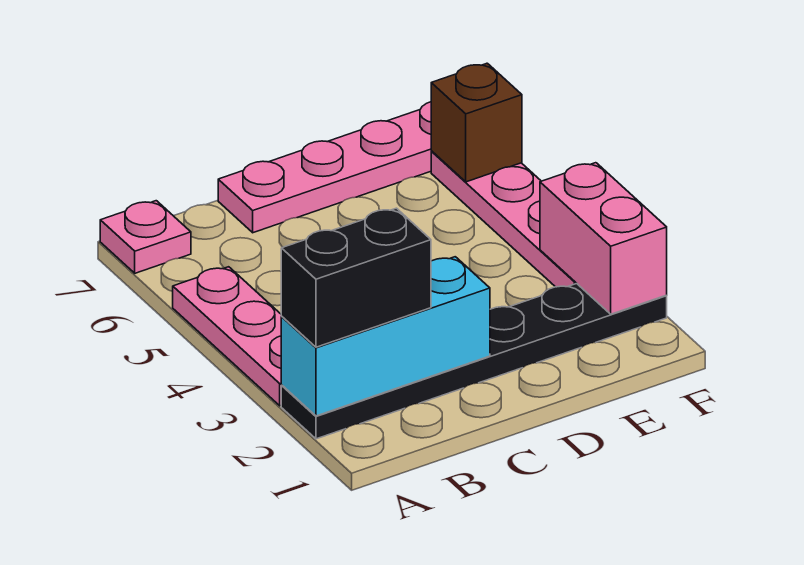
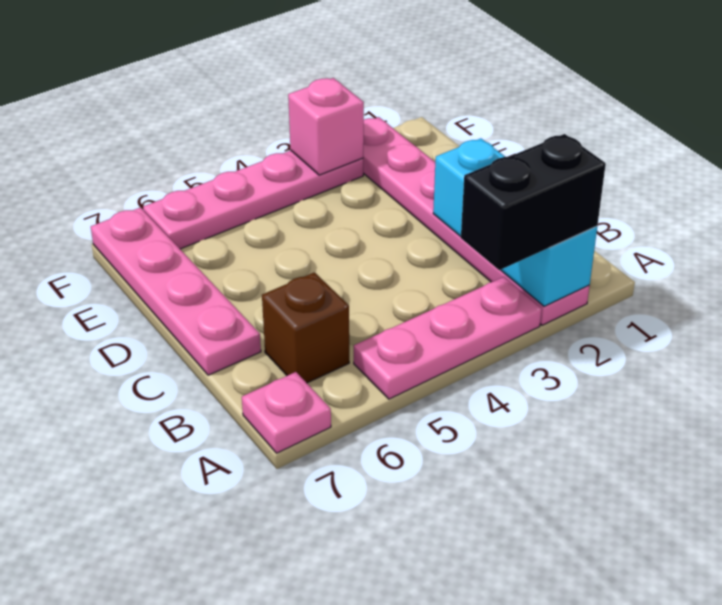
black 1x6 plate [281,284,667,439] -> pink 1x6 plate [363,117,589,325]
black 1x2 brick [281,208,431,347] -> black 1x2 brick turned to [461,134,606,270]
pink 1x2 brick [540,163,667,314] -> pink 1x1 brick [288,78,364,175]
brown 1x1 brick [431,63,522,182] -> brown 1x1 brick moved to [262,272,349,383]

